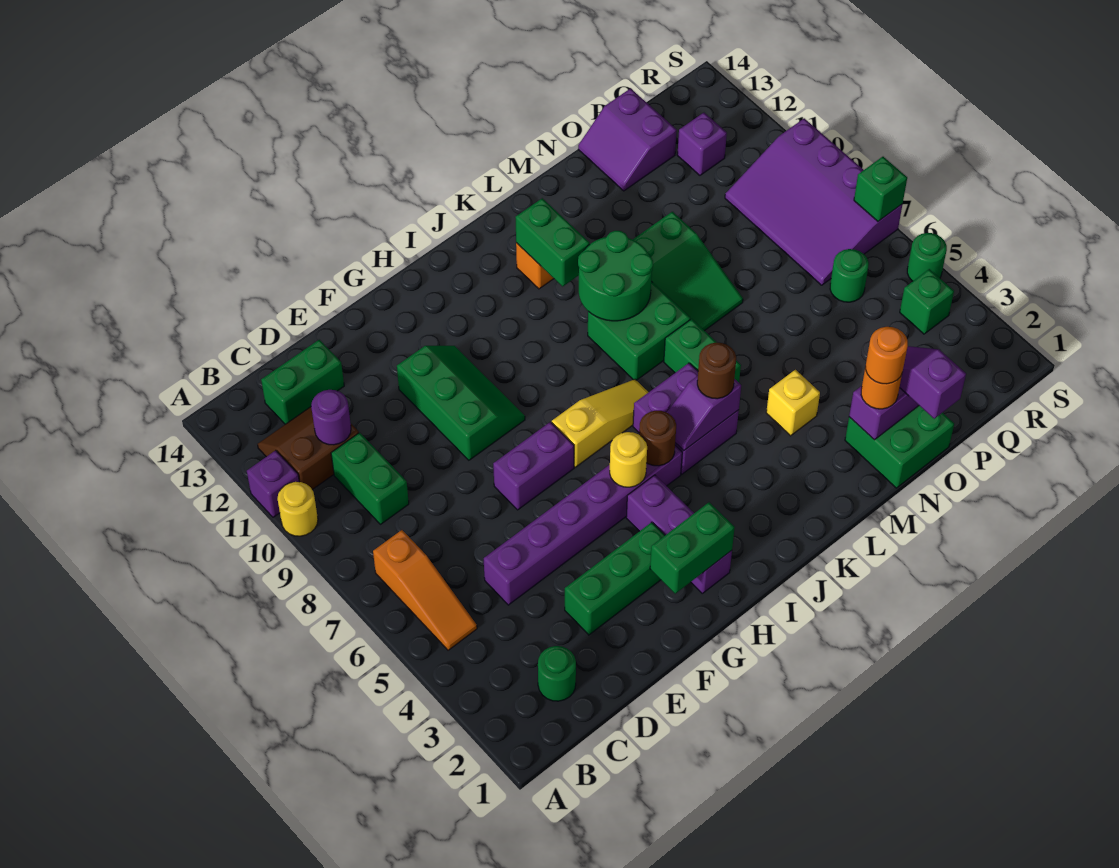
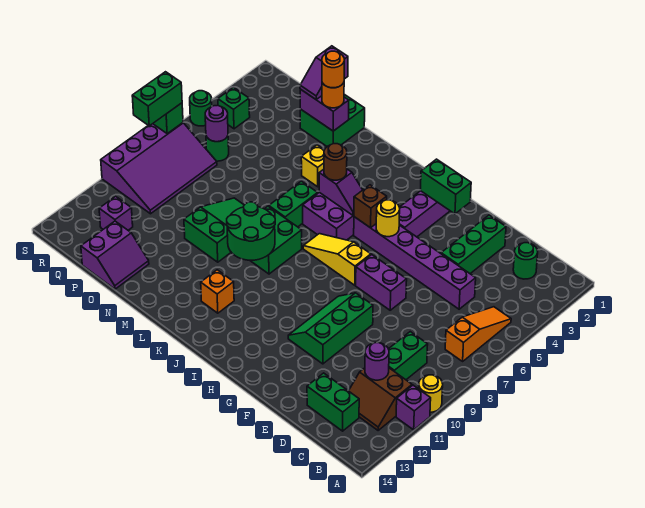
green 1x3 brick [565,522,665,635] -> green 1x3 brick turned to [441,215,506,273]
brown 1x1 round brick [639,411,676,466] -> brown 1x1 brick [354,185,387,228]
green 1x2 brick [515,198,590,286] -> green 1x2 brick moved to [132,72,182,126]
none -> purple 1x1 round brick [205,105,228,142]

